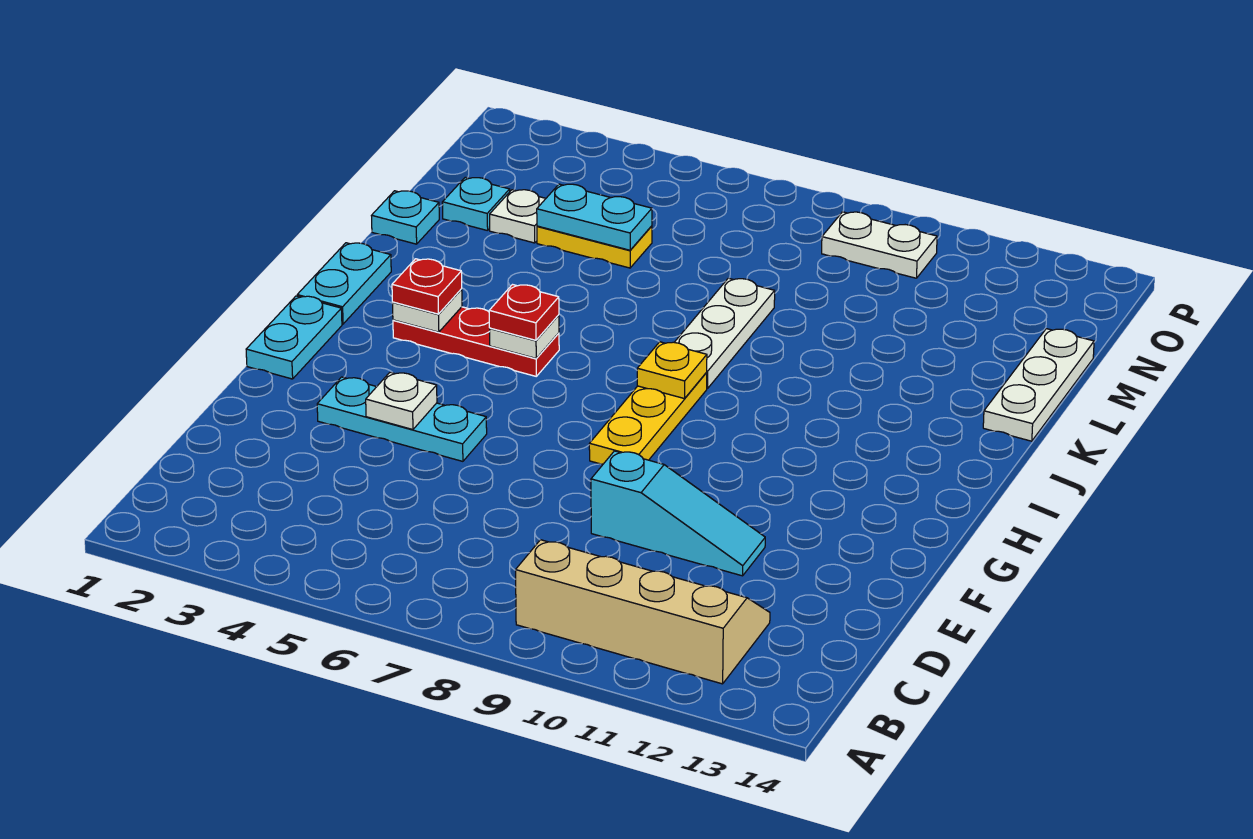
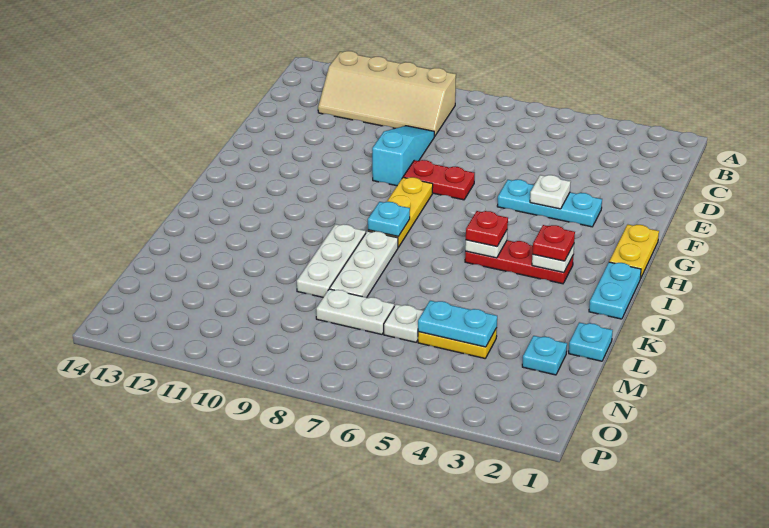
cyan 1x3 slope [591,451,765,576] -> cyan 1x3 slope turned to [372,126,434,186]
none -> red 1x2 plate [404,160,475,200]
cyan 1x2 plate [246,296,342,379] -> yellow 1x2 plate [609,224,659,279]
yellow 1x1 plate [637,342,707,399] -> cyan 1x1 plate [368,202,410,237]
white 1x3 plate [983,329,1094,441] -> white 1x3 plate moved to [297,224,366,297]
white 1x1 plate [490,190,546,243] -> white 1x1 plate moved to [384,304,423,342]
white 1x2 plate [822,212,937,278] -> white 1x2 plate moved to [316,289,394,334]

